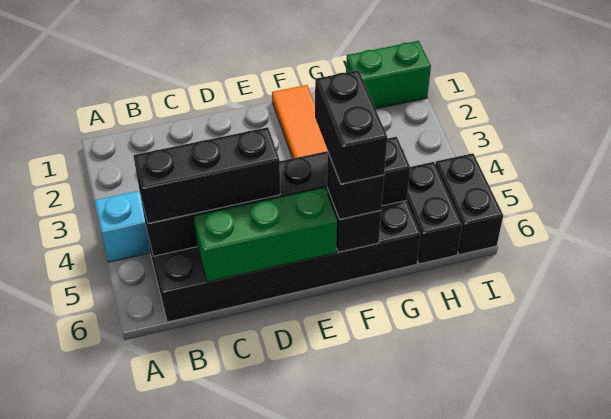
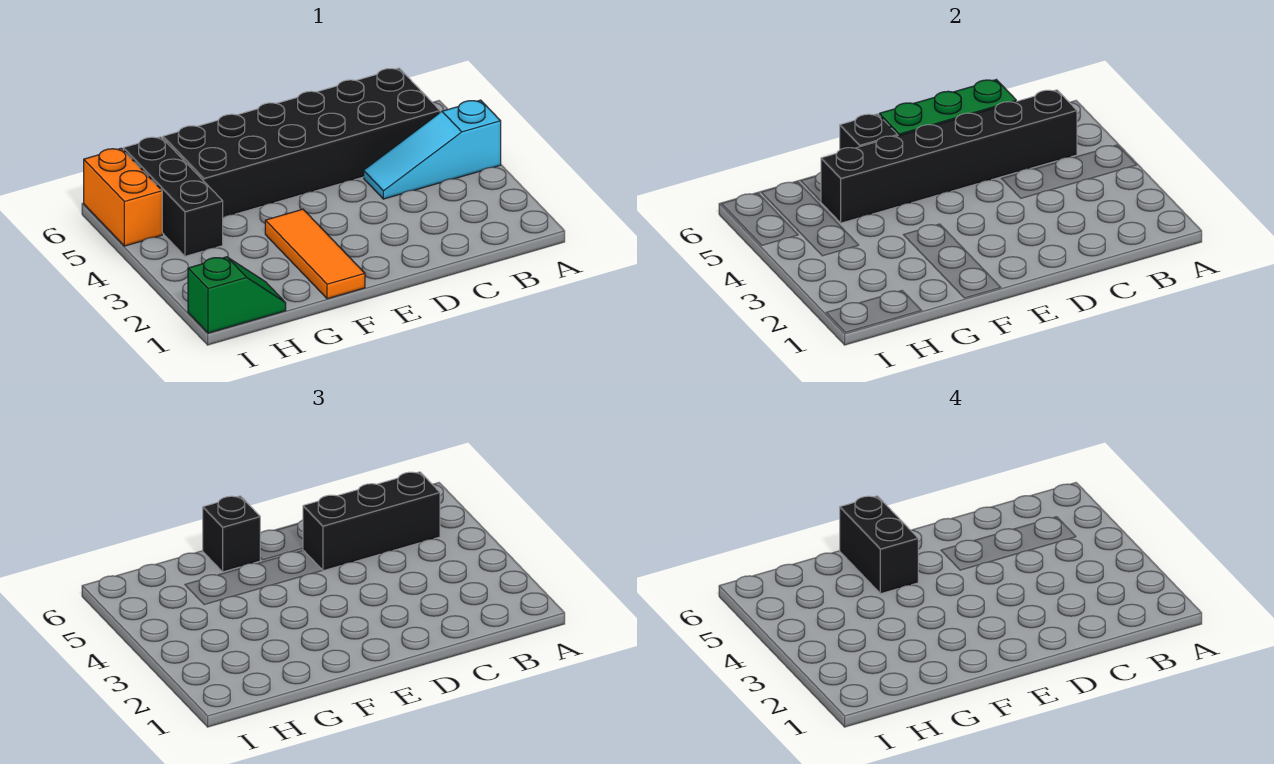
green 1x2 brick [346,41,431,109] -> green 1x2 slope [188,257,286,333]
black 1x2 brick [407,162,462,264] -> black 1x3 brick [123,137,223,256]
black 1x2 brick [435,153,503,255] -> orange 1x2 brick [84,148,162,246]

